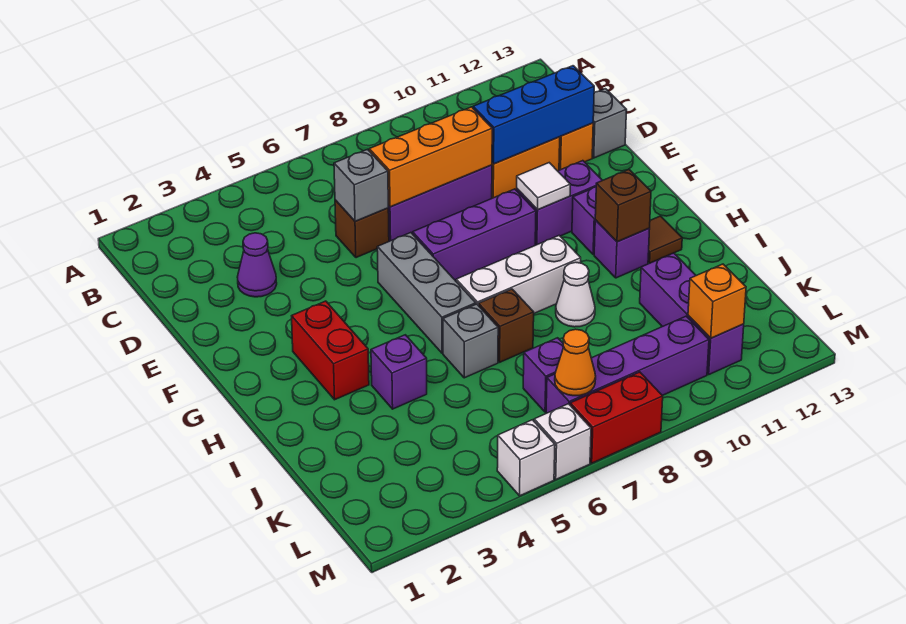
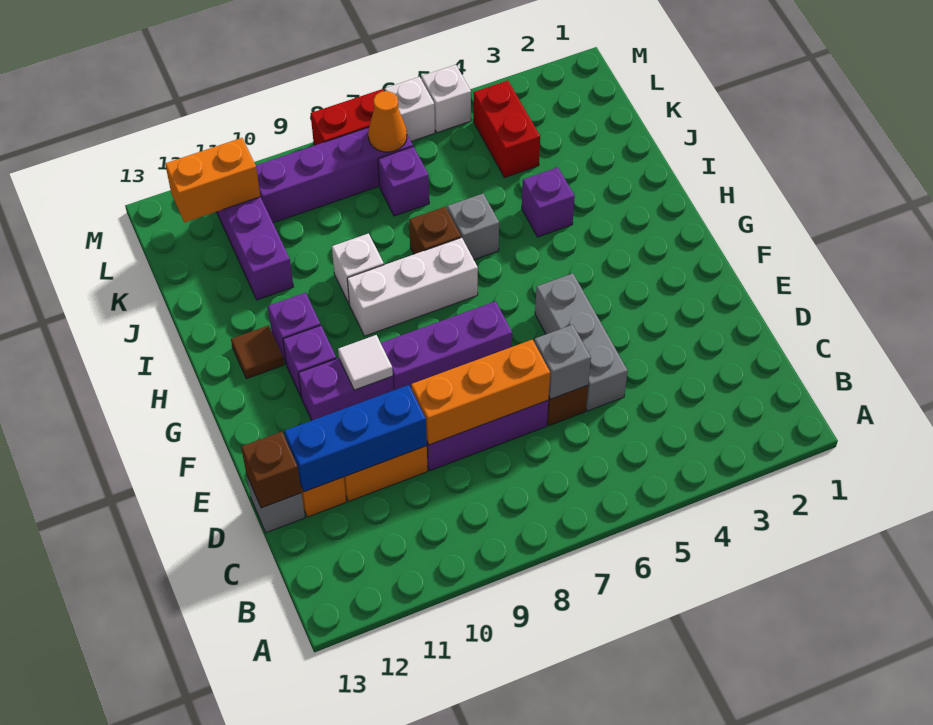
purple 1x1 cone [237,233,277,297] -> none
grey 1x3 brick [377,233,476,353] -> grey 1x3 brick moved to [535,273,628,411]
red 1x2 brick [292,301,369,400] -> red 1x2 brick moved to [473,81,540,178]
brown 1x1 brick [595,169,651,242] -> brown 1x1 brick moved to [241,432,302,508]
white 1x1 cone [556,262,595,327] -> white 1x1 brick [332,234,384,303]
orange 1x1 brick [688,264,746,338] -> orange 1x2 brick [165,138,260,222]

